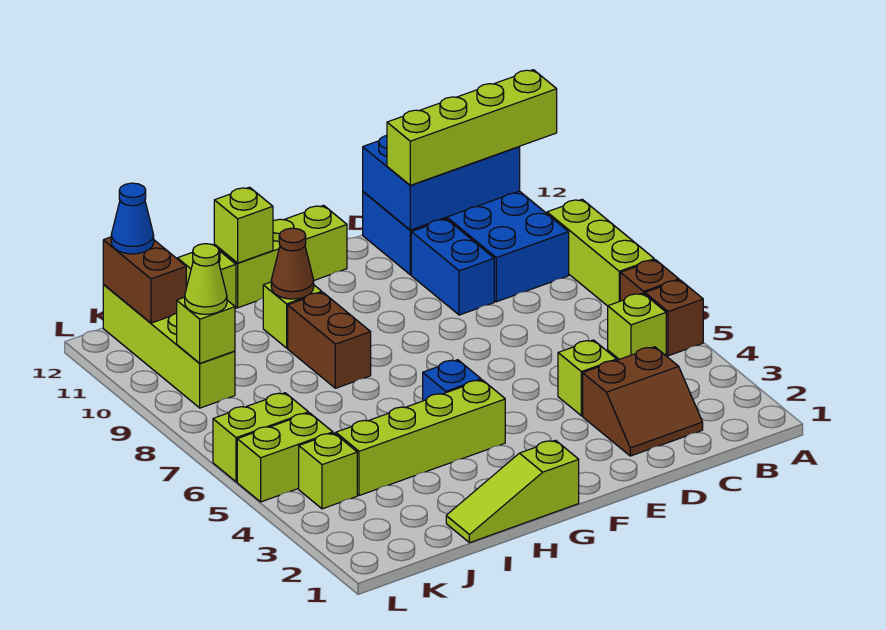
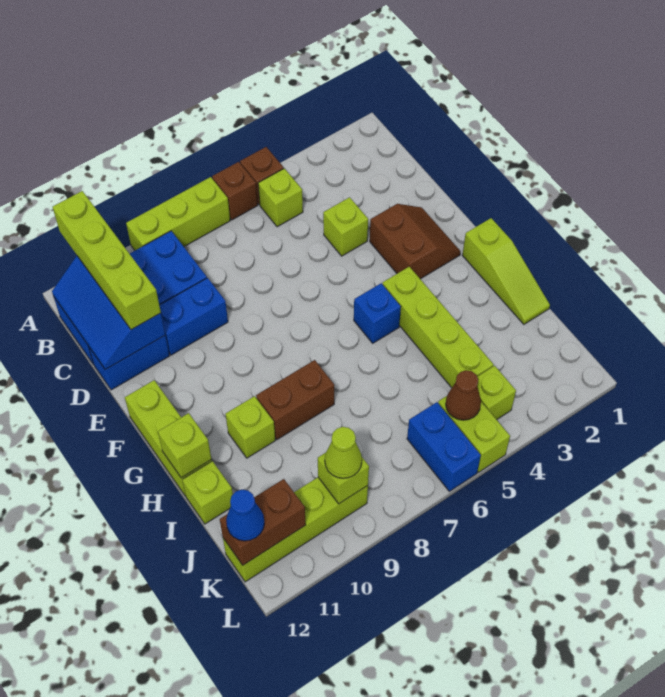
blue 2x3 brick [363,136,520,230] -> blue 2x3 slope [52,256,165,370]
brown 2x2 slope [583,347,703,456] -> brown 2x2 slope moved to [370,204,461,279]
brown 1x1 cone [271,228,314,299] -> brown 1x1 cone moved to [446,370,481,420]
lime 1x2 brick [213,393,308,482] -> blue 1x2 brick [407,402,481,491]

